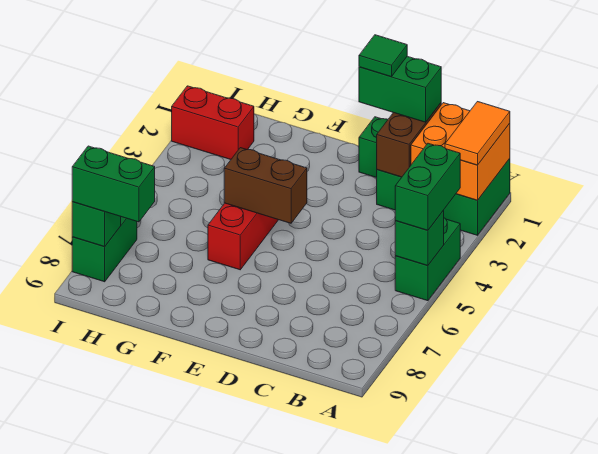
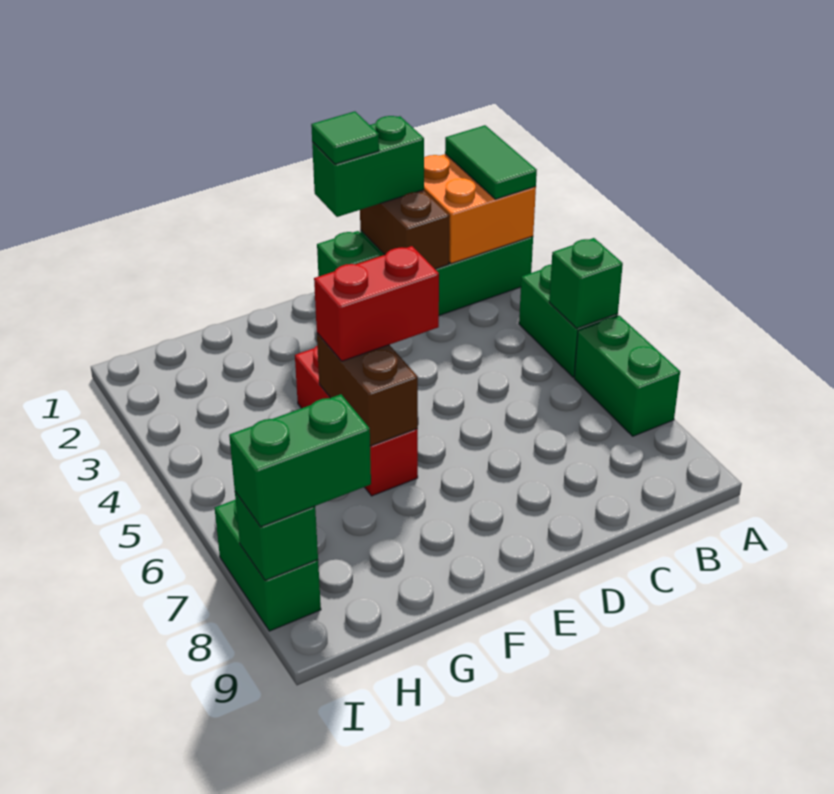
orange 1x2 tile [445,102,510,165] -> green 1x2 tile [445,125,537,199]
green 1x2 brick [395,143,460,230] -> green 1x2 brick moved to [574,316,680,436]
brown 1x2 brick [224,148,307,223] -> brown 1x2 brick turned to [317,333,418,446]
red 1x2 brick [172,86,254,159] -> red 1x2 brick moved to [314,246,439,361]

